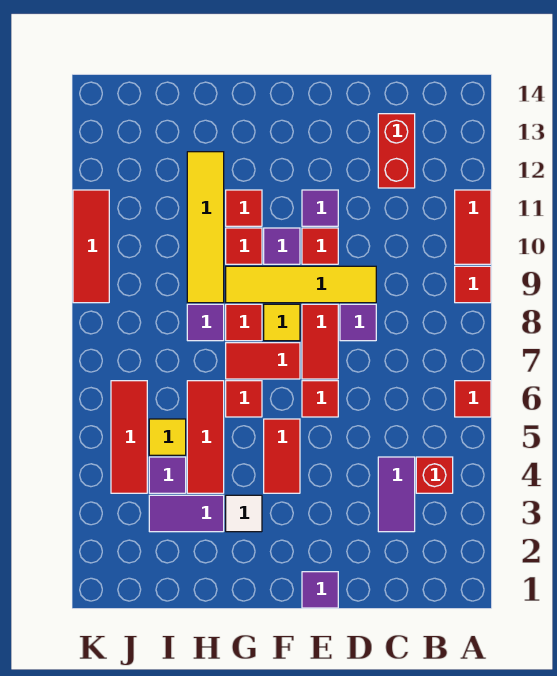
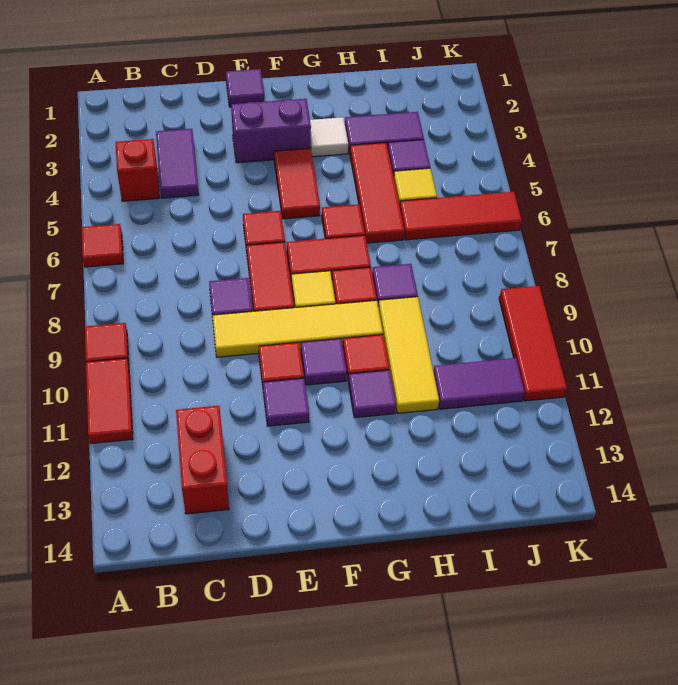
none -> purple 1x2 brick [231,99,311,163]
red 1x1 tile [226,190,262,226] -> purple 1x1 tile [349,370,396,418]
yellow 1x4 tile [187,152,224,303] -> yellow 1x3 tile [378,297,439,413]
none -> purple 1x2 tile [433,358,525,409]
red 1x3 tile [111,381,147,493] -> red 1x3 tile turned to [400,192,522,240]

